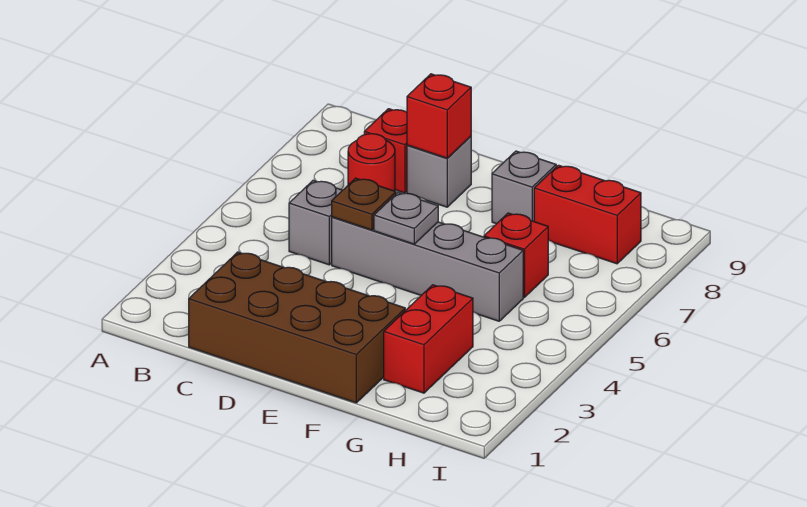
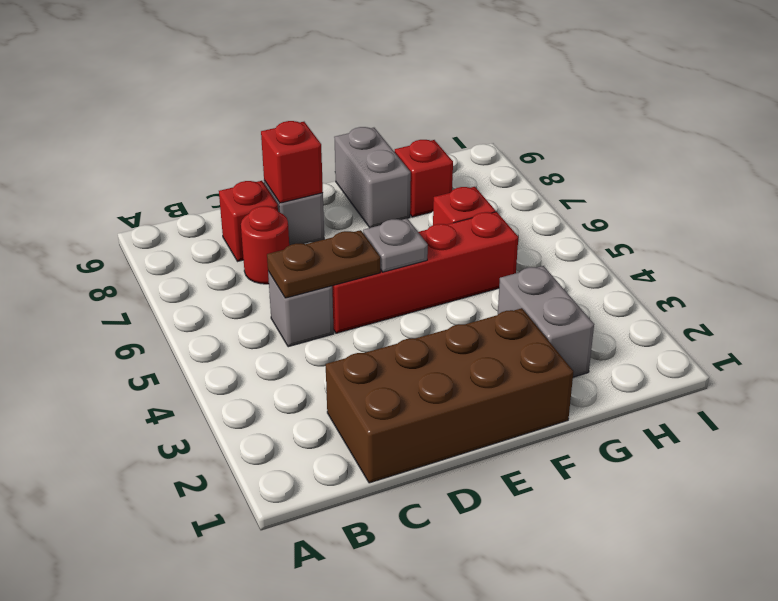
grey 1x4 brick [332,217,523,321] -> red 1x4 brick [332,212,518,333]
brown 1x1 plate [332,178,396,230] -> brown 1x2 plate [267,230,380,298]
grey 1x1 brick [492,151,556,224] -> grey 1x2 brick [334,127,411,228]
red 1x2 brick [384,285,473,393] -> grey 1x2 brick [498,266,594,377]
red 1x2 brick [534,165,641,264] -> red 1x1 brick [394,140,453,217]

